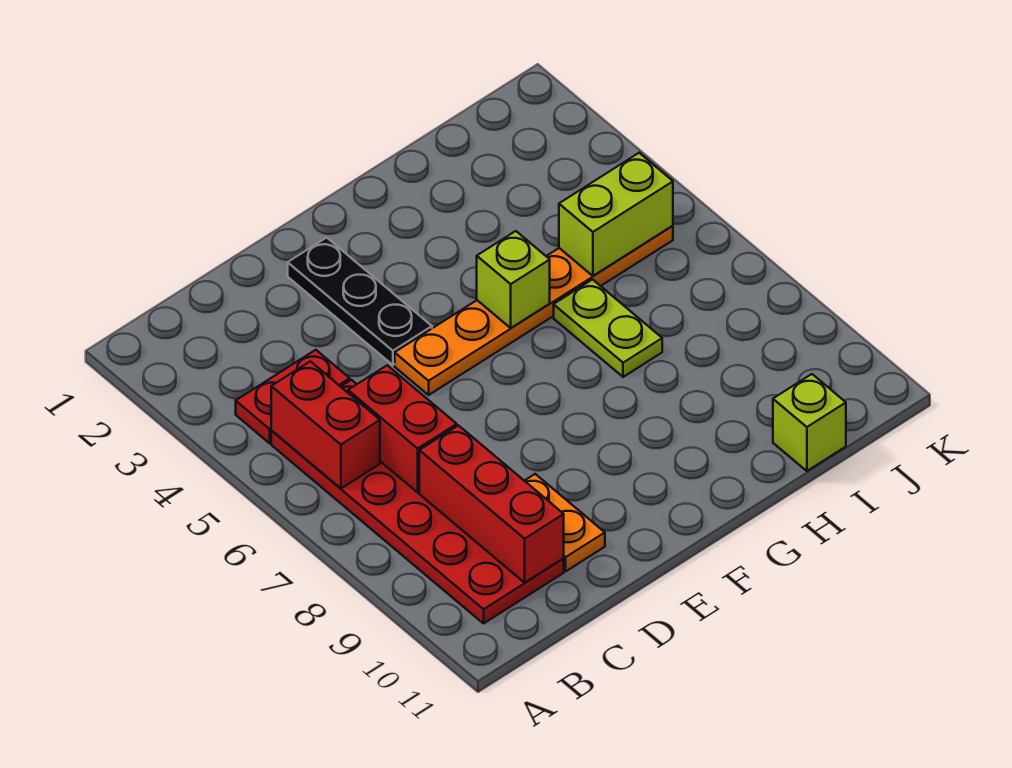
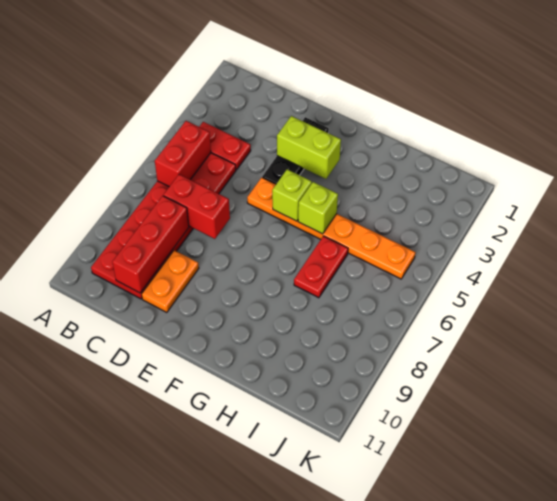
red 1x2 brick [348,365,457,492] -> red 1x2 brick turned to [163,174,230,239]
lime 1x2 plate [554,280,662,377] -> red 1x2 plate [294,236,348,298]
lime 1x2 brick [559,153,673,276] -> lime 1x2 brick moved to [277,116,341,179]
lime 1x1 brick [773,374,846,471] -> lime 1x1 brick moved to [272,169,312,221]

